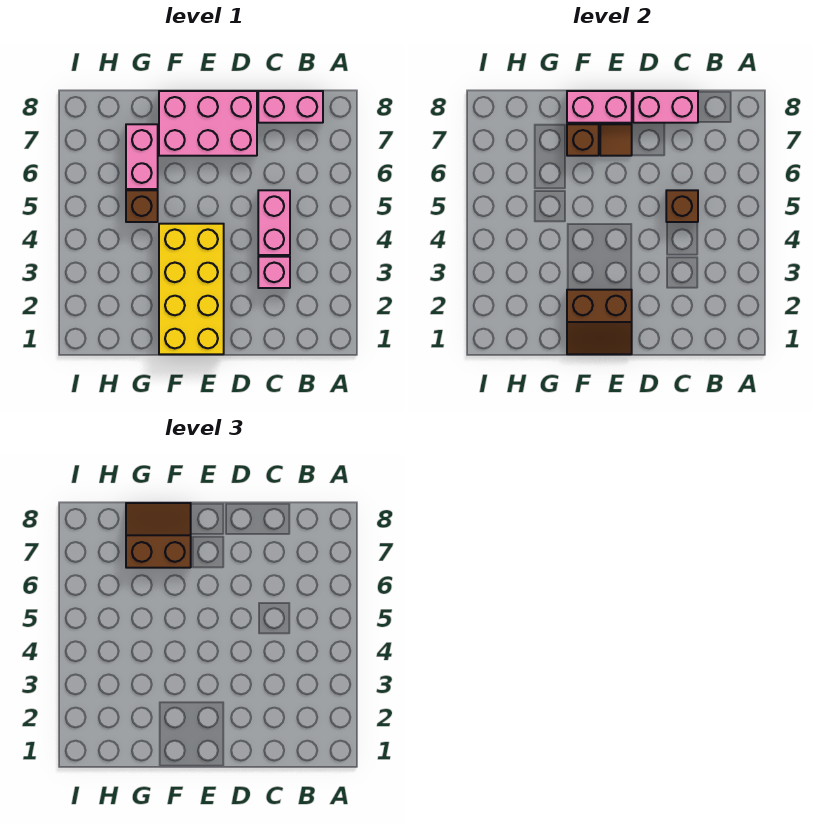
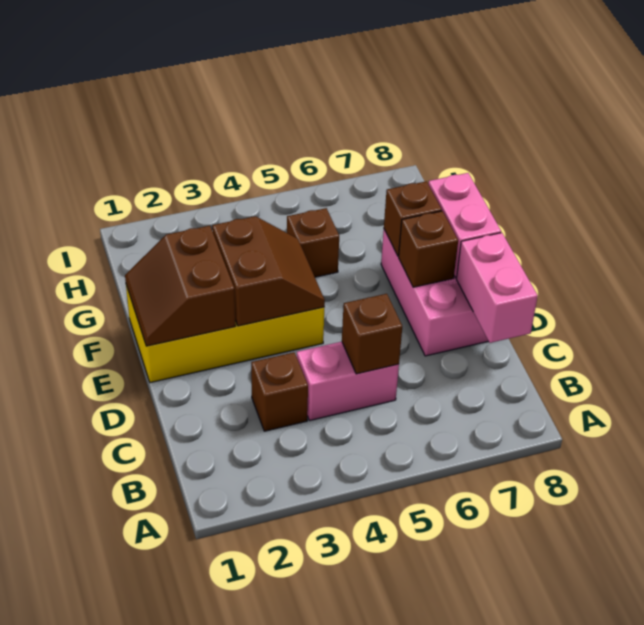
pink 1x2 brick [258,91,323,123] -> none
pink 1x1 brick [258,257,290,288] -> brown 1x1 brick [251,352,308,431]
brown 1x1 tile [600,124,632,156] -> brown 1x1 brick [399,211,458,287]
brown 2x2 slope [126,503,191,568] -> brown 2x2 slope moved to [212,216,325,326]
pink 1x2 brick [126,124,158,189] -> none

